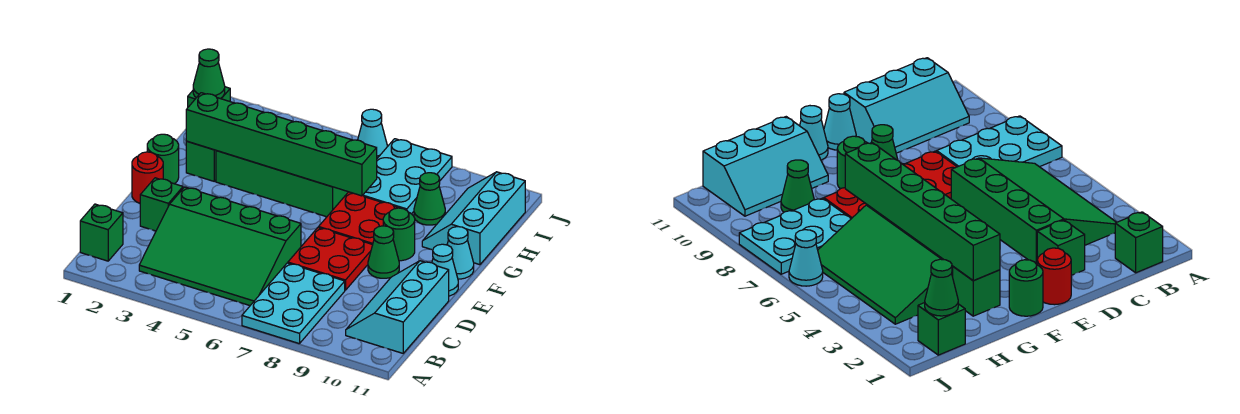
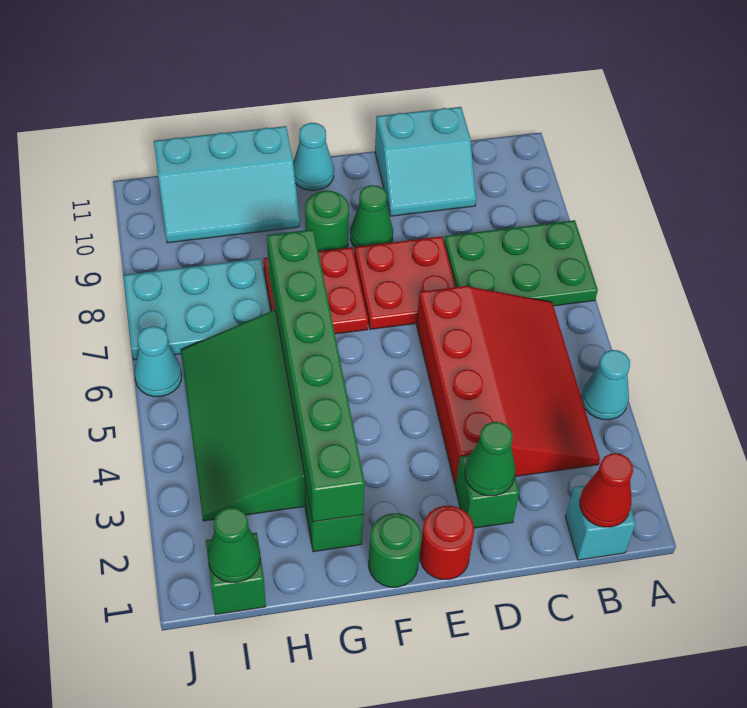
cyan 2x3 plate [242,263,345,344] -> green 2x3 plate [444,220,598,306]
green 1x1 brick [80,204,123,261] -> cyan 1x1 brick [566,485,636,560]
none -> red 1x1 cone [579,453,633,527]
green 3x4 slope [139,187,301,306] -> red 3x4 slope [416,286,600,485]
cyan 2x3 slope [346,261,449,353] -> cyan 2x2 slope [375,107,476,216]
cyan 1x1 cone [432,244,458,296] -> cyan 1x1 cone moved to [581,350,630,420]
green 1x1 cone [414,173,445,225] -> green 1x1 cone moved to [465,422,515,496]

